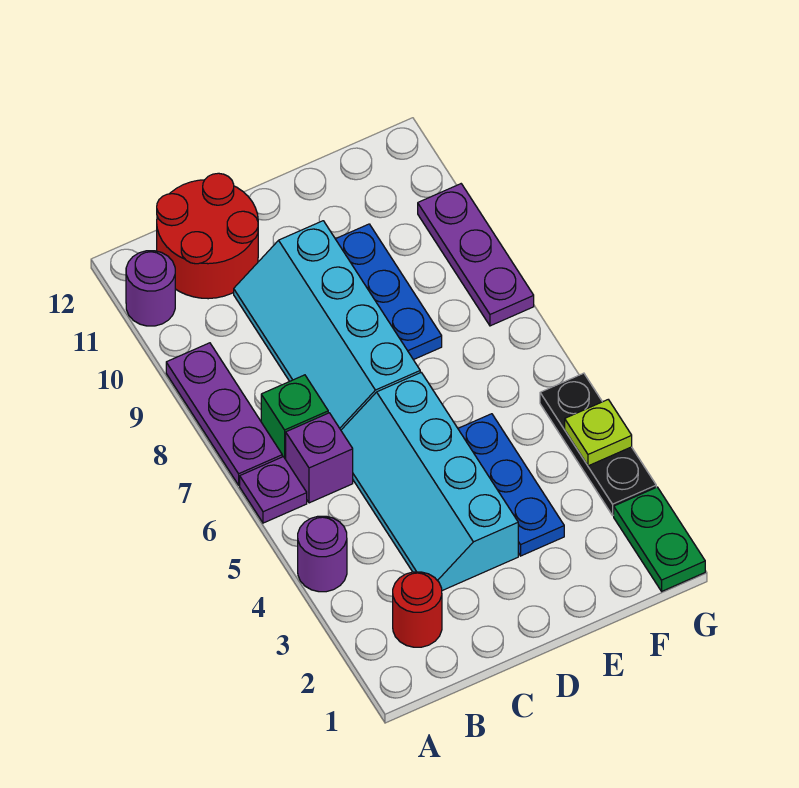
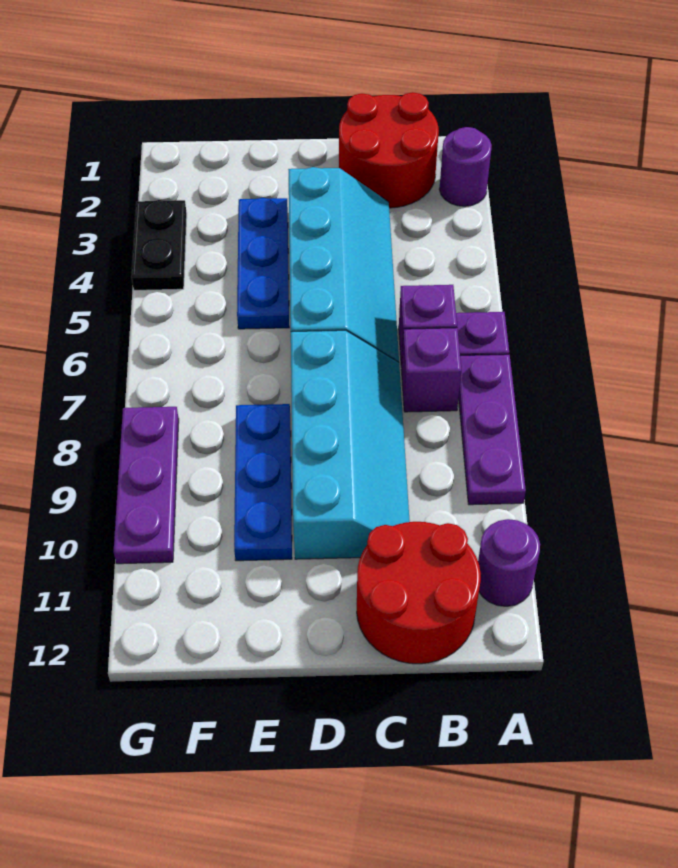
purple 1x1 round brick [298,516,347,592] -> purple 1x1 round brick moved to [439,127,492,206]
red 1x1 round brick [393,572,442,647] -> red 2x2 round brick [339,92,439,208]
green 1x1 brick [261,375,328,459] -> purple 1x1 brick [401,328,461,412]
green 1x2 plate [614,487,705,591] -> none
black 1x3 plate [540,373,656,515] -> black 1x2 plate [131,200,187,290]
lime 1x1 plate [565,400,632,466] -> none

